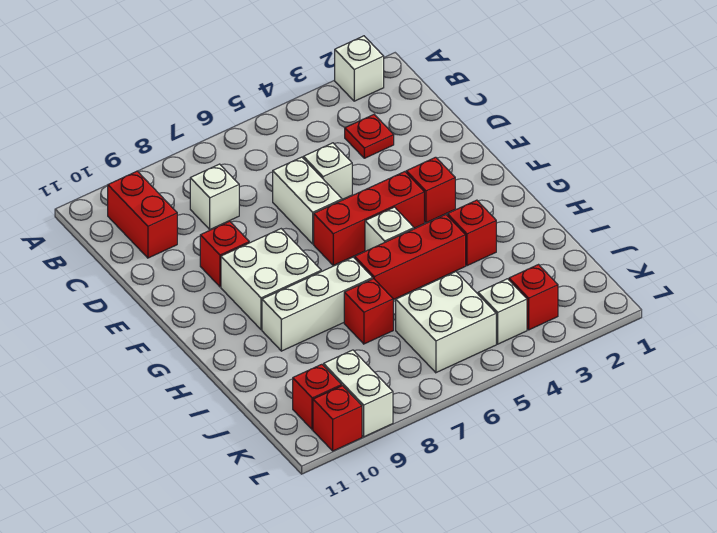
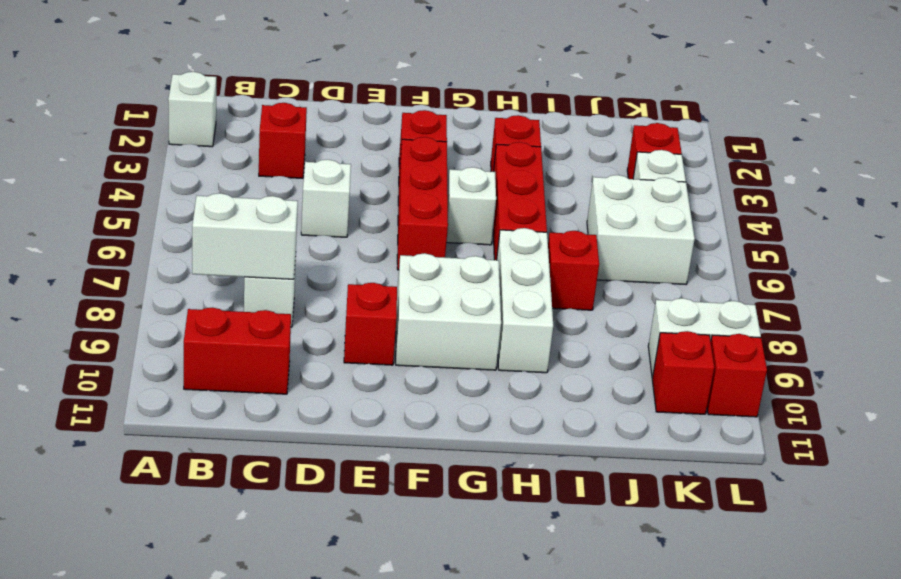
red 1x1 plate [345,115,394,158] -> red 1x1 brick [259,103,307,178]
white 1x2 brick [273,157,342,244] -> white 1x2 brick moved to [192,193,298,279]

